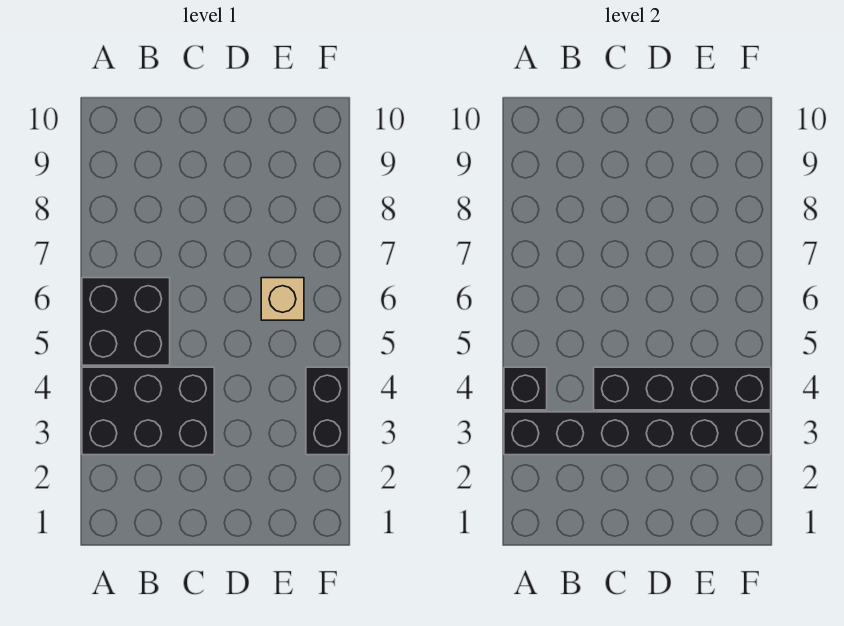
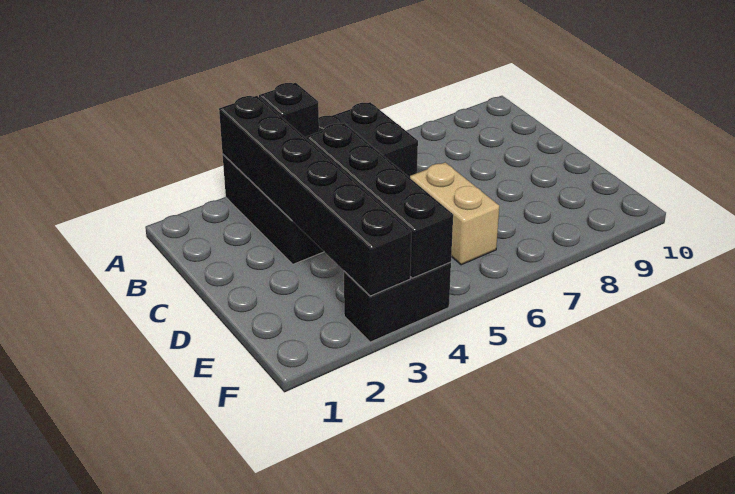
tan 1x1 brick [261,278,304,320] -> tan 1x2 brick [410,162,499,265]

